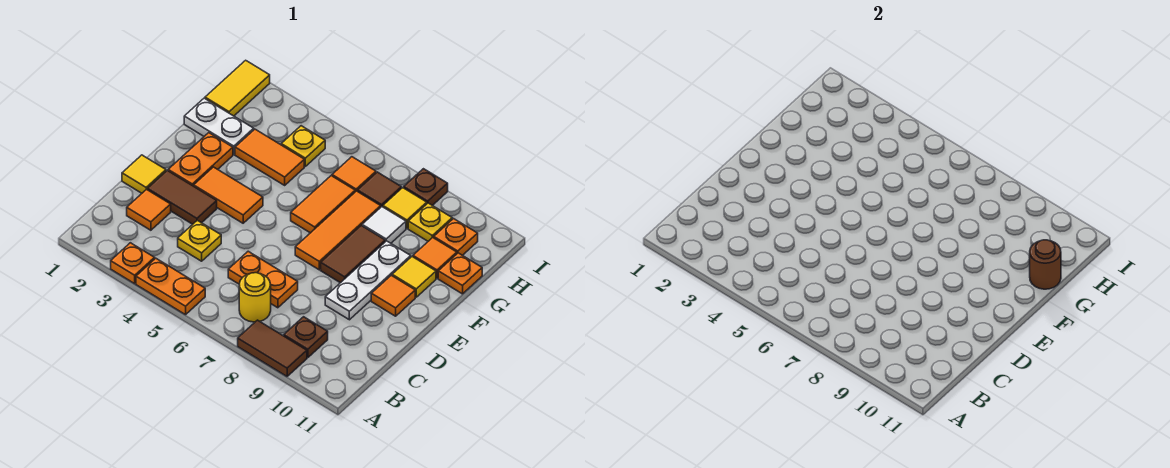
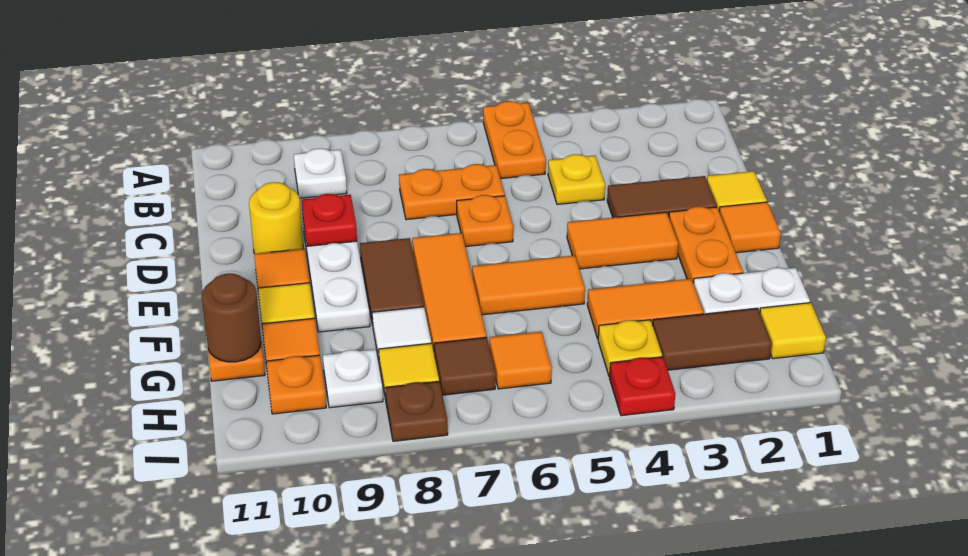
orange 1x1 plate [111,243,155,284] -> orange 1x1 plate moved to [457,195,513,247]
orange 1x2 plate [136,258,205,315] -> orange 1x2 plate turned to [483,101,546,179]
brown 1x2 tile [238,320,307,376] -> brown 1x2 tile moved to [653,308,772,370]
yellow 1x1 round brick [239,273,271,322] -> yellow 1x1 round brick moved to [249,182,303,254]
brown 1x1 plate [284,317,328,358] -> white 1x1 plate [294,148,347,198]
orange 1x1 tile [127,189,171,230] -> orange 1x1 tile moved to [719,202,781,253]
none -> red 1x1 plate [301,194,357,246]
orange 1x2 tile [291,176,355,233] -> orange 1x2 tile turned to [472,256,585,315]
yellow 1x2 tile [205,60,270,116] -> yellow 1x1 tile [760,303,826,359]
yellow 1x1 plate [408,203,452,241] -> white 1x1 plate [323,349,383,408]
none -> red 1x1 plate [610,357,675,416]

